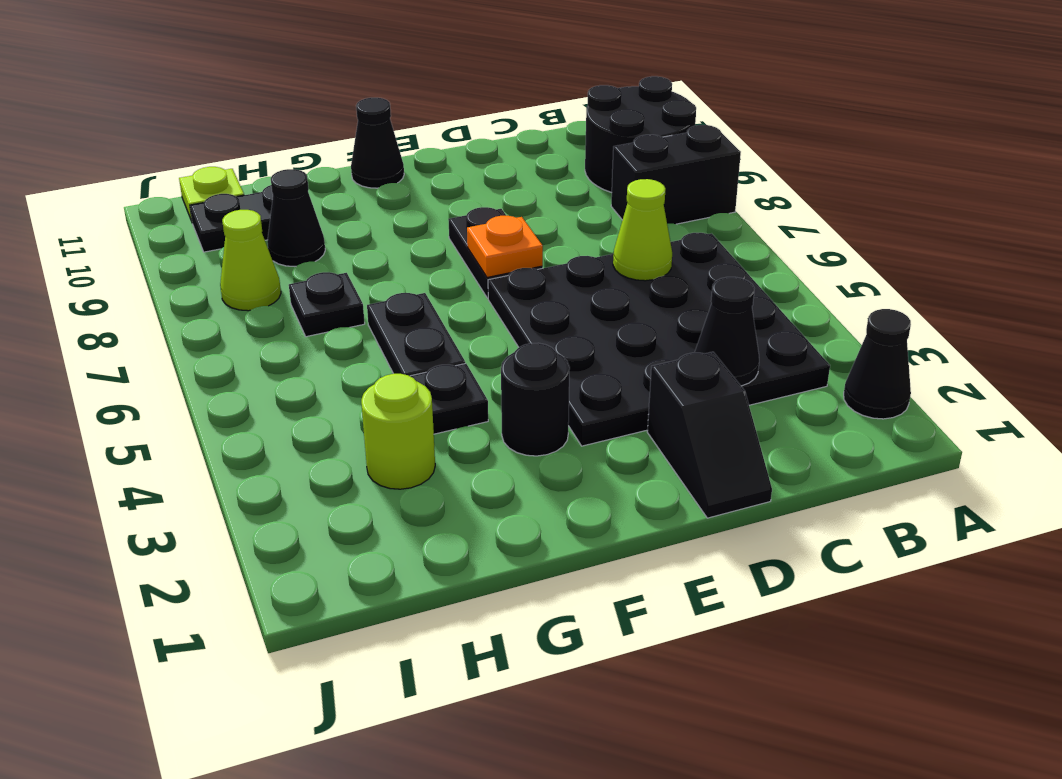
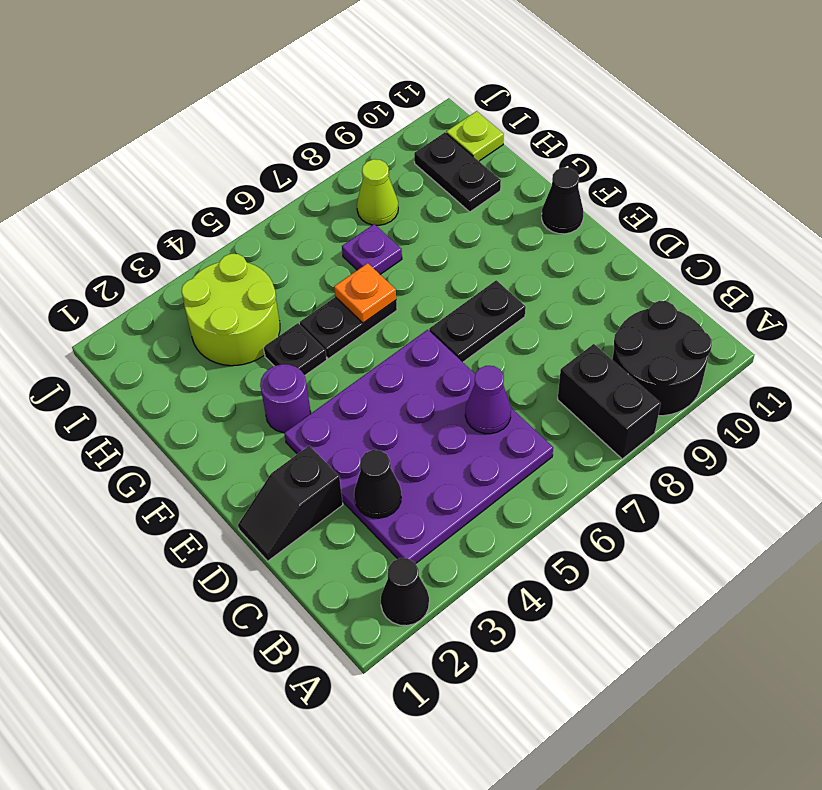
black 4x4 plate [488,233,830,446] -> purple 4x4 plate [284,330,553,563]
lime 1x1 cone [613,179,672,281] -> purple 1x1 cone [465,366,511,434]
orange 1x1 plate [467,216,543,277] -> orange 1x1 plate moved to [334,263,396,323]
black 1x1 round brick [501,343,570,456] -> purple 1x1 round brick [260,364,311,433]
lime 1x1 round brick [361,374,435,489] -> lime 2x2 round brick [181,254,280,366]
black 1x1 plate [289,272,365,337] -> purple 1x1 plate [342,224,402,274]
black 1x1 cone [267,169,325,267] -> none

